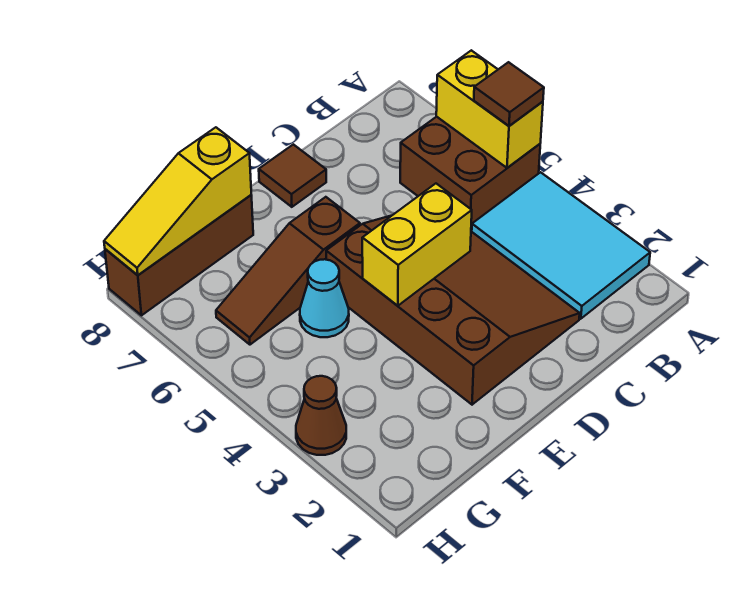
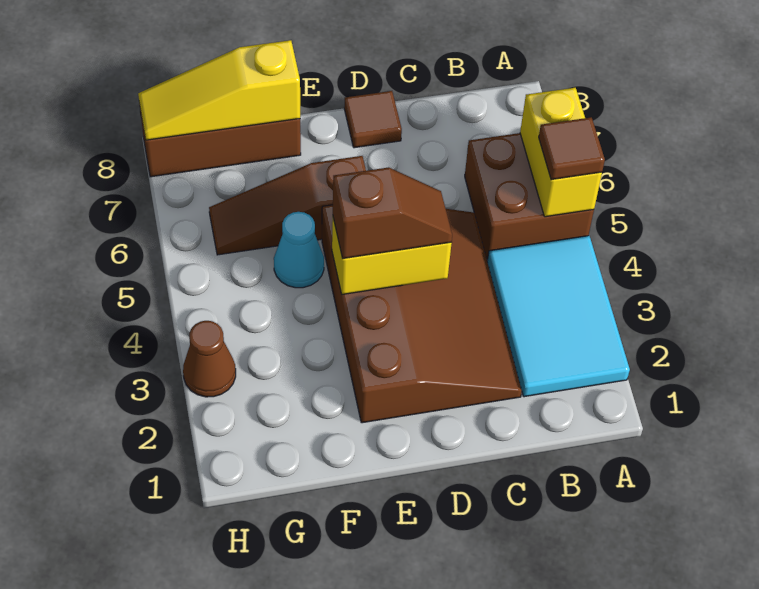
none -> brown 1x2 slope [333,167,452,258]

